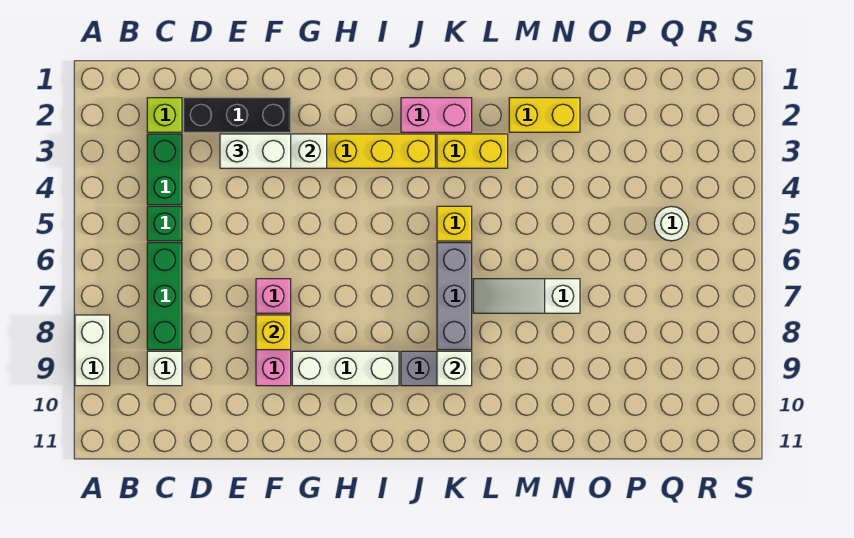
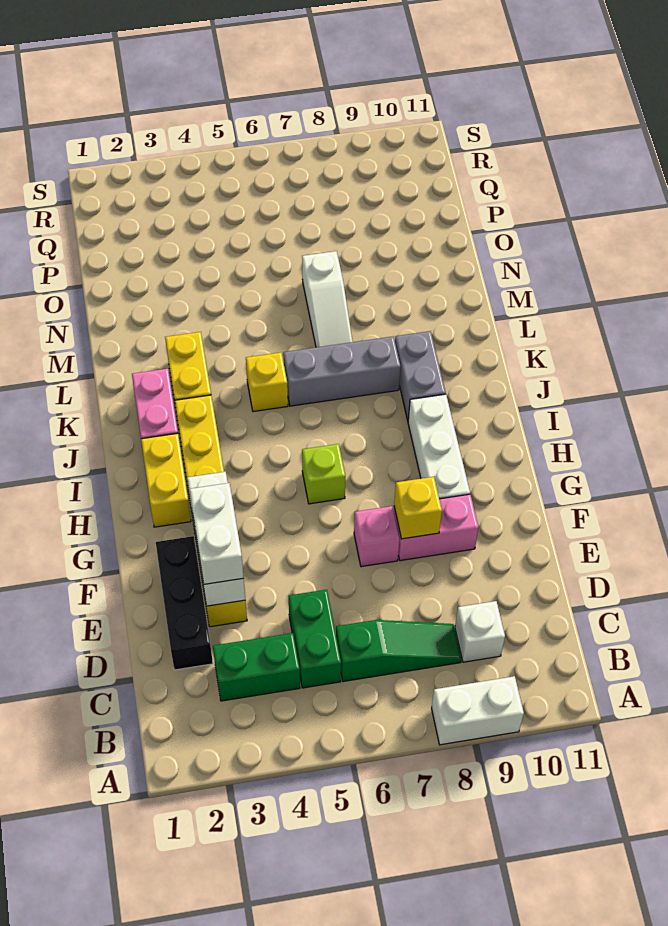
lime 1x1 brick [147,98,182,132] -> lime 1x1 brick moved to [302,444,345,504]
green 1x1 brick [147,206,182,241] -> green 1x2 brick [289,590,341,688]
green 1x3 brick [147,243,182,350] -> green 1x3 slope [336,620,462,681]
white 1x1 brick [437,351,472,386] -> none
yellow 1x2 brick [509,98,580,132] -> yellow 1x2 brick moved to [141,433,191,527]
white 1x1 round brick [654,206,689,241] -> none

